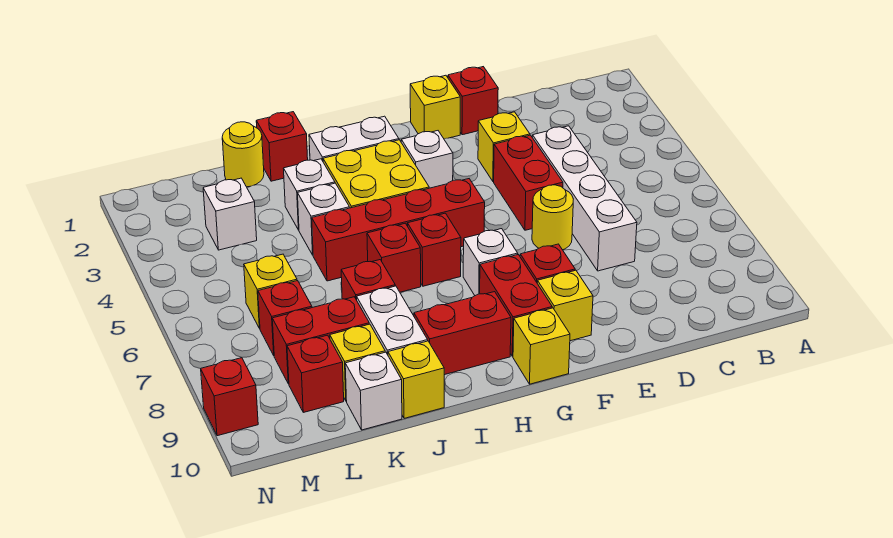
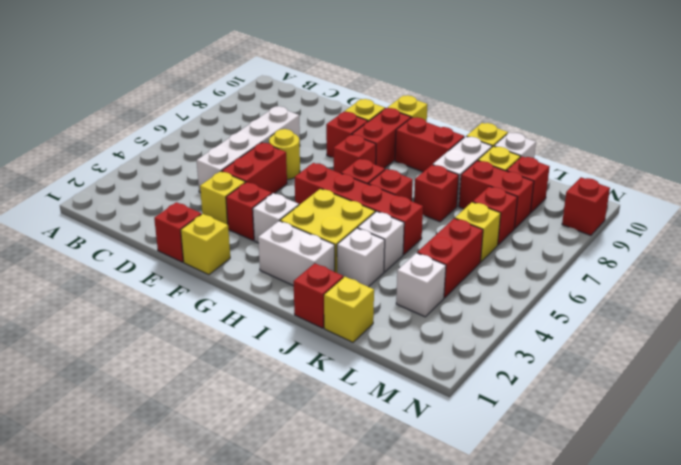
none -> red 1x1 brick [226,182,272,240]
white 1x1 brick [463,229,518,296] -> red 1x1 brick [334,135,376,173]
yellow 1x1 round brick [222,122,264,187] -> yellow 1x1 brick [324,277,374,342]
none -> red 1x2 brick [417,218,483,298]

